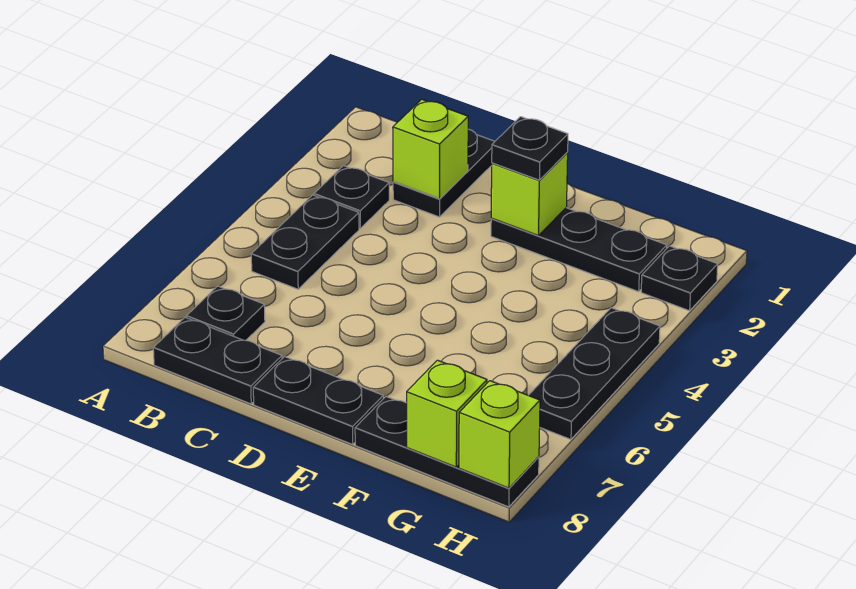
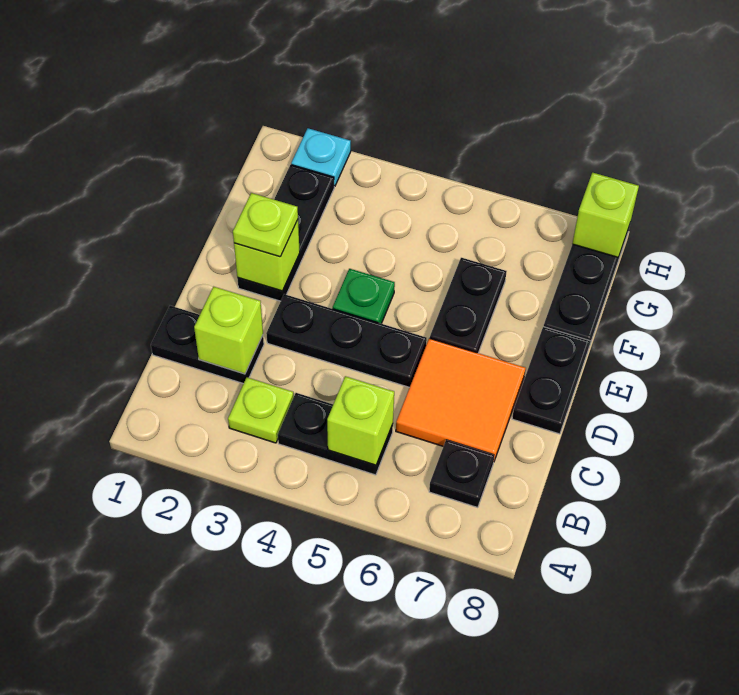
black 1x1 plate [314,166,389,228] -> lime 1x1 plate [228,377,294,443]
black 1x2 plate [153,317,282,404] -> black 1x2 plate moved to [430,258,507,353]
none -> orange 2x2 tile [396,338,526,461]
black 1x1 plate [492,117,568,180] -> lime 1x1 plate [233,193,298,257]
none -> green 1x1 plate [333,269,395,324]
lime 1x1 brick [407,360,487,467] -> lime 1x1 brick moved to [327,376,394,465]
black 1x1 plate [641,246,718,311] -> cyan 1x1 plate [291,128,351,186]
black 1x3 plate [529,308,660,439] -> black 1x3 plate moved to [266,294,427,387]

